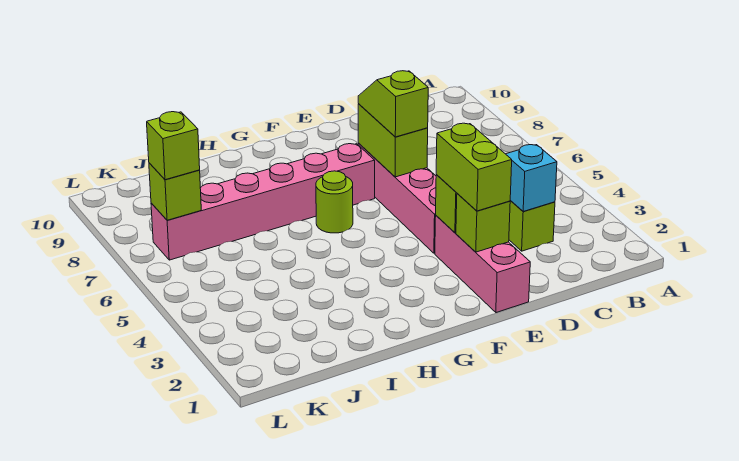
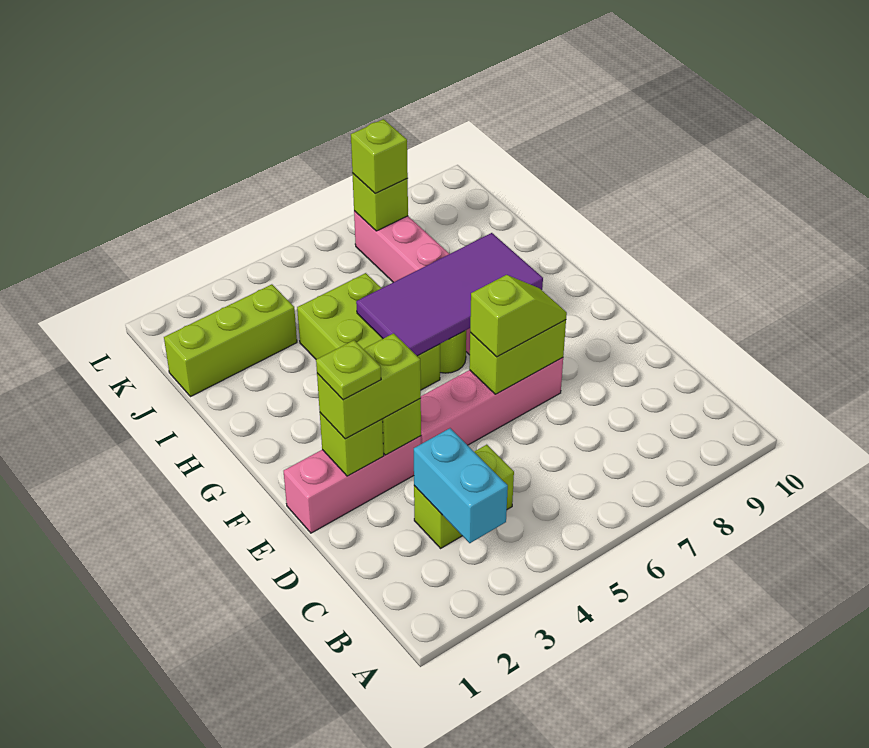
cyan 1x1 brick [506,145,557,211] -> cyan 1x2 brick [414,428,508,543]
none -> lime 1x1 plate [316,340,381,400]
none -> lime 2x3 brick [297,273,440,390]
none -> purple 2x4 tile [356,233,543,356]
none -> lime 1x3 brick [164,284,297,397]

